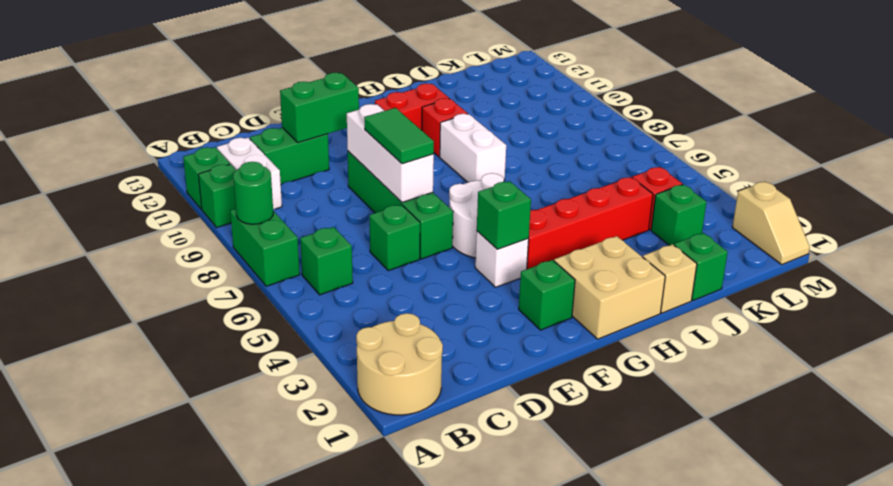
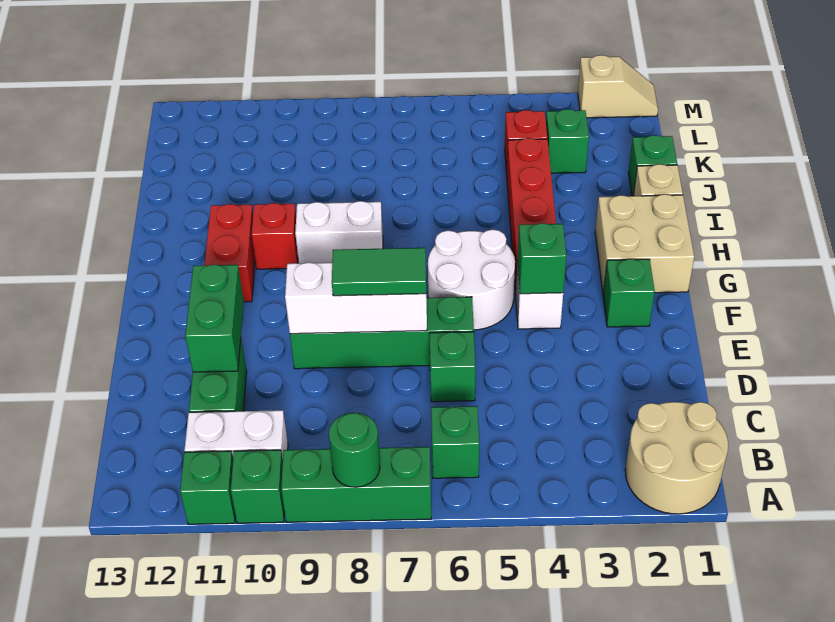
green 1x2 brick [230,209,300,286] -> green 1x3 brick [281,447,431,522]

